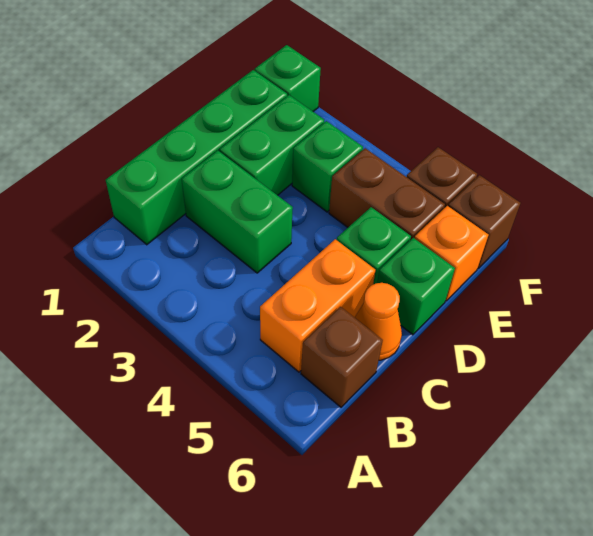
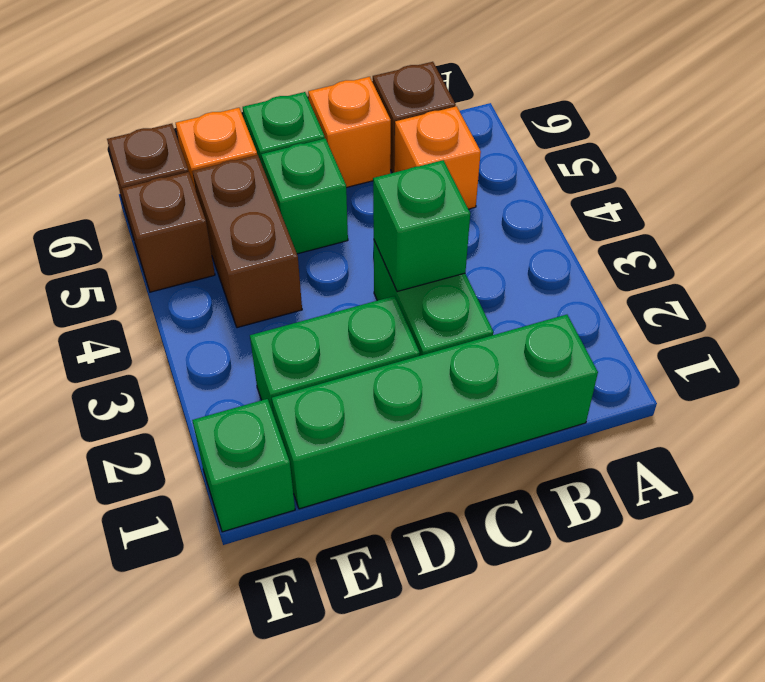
orange 1x2 brick [260,239,375,372] -> orange 1x1 brick [394,106,481,209]
orange 1x1 cone [355,283,402,360] -> orange 1x1 brick [308,77,391,188]
green 1x1 brick [292,121,363,212] -> green 1x1 brick moved to [373,160,470,292]

